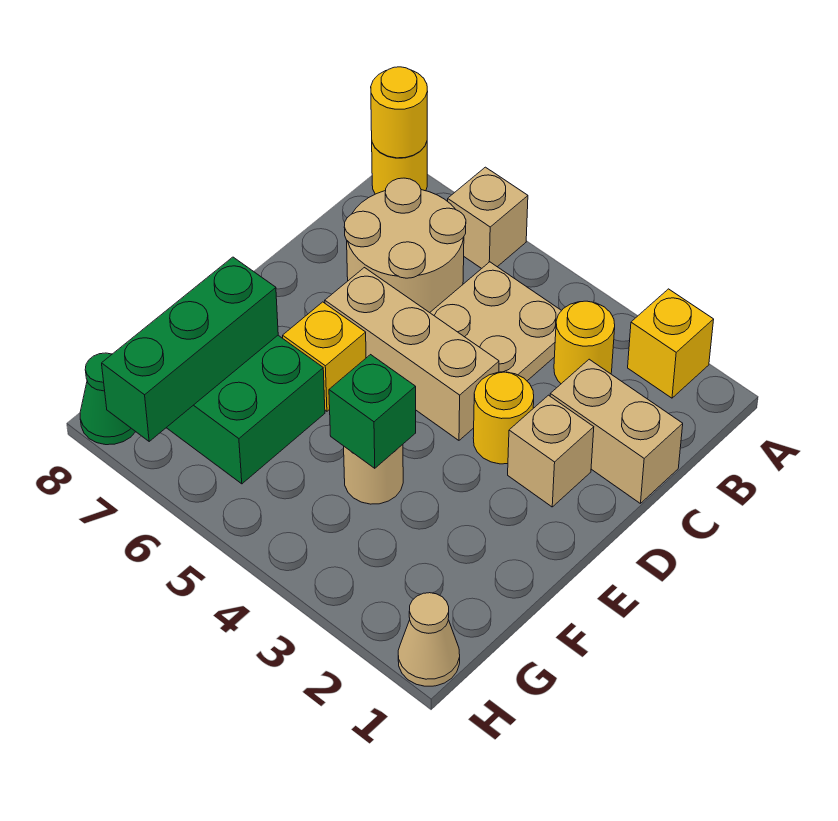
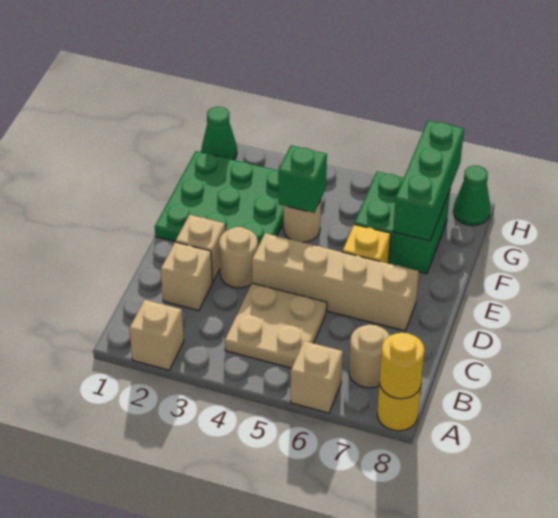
yellow 1x1 brick [628,289,714,398] -> tan 1x1 brick [129,300,184,370]
yellow 1x1 round brick [554,301,615,384] -> none
tan 2x2 round brick [344,178,466,313] -> tan 1x1 round brick [349,325,390,388]
tan 1x2 brick [550,359,683,504] -> tan 1x1 brick [161,242,212,311]
yellow 1x1 round brick [473,372,534,464] -> tan 1x1 round brick [219,227,258,288]
tan 1x3 brick [325,268,499,440] -> tan 1x4 brick [252,233,419,331]
none -> green 3x3 plate [155,151,283,246]
tan 1x1 cone [398,593,460,686] -> green 1x1 cone [202,107,237,160]

